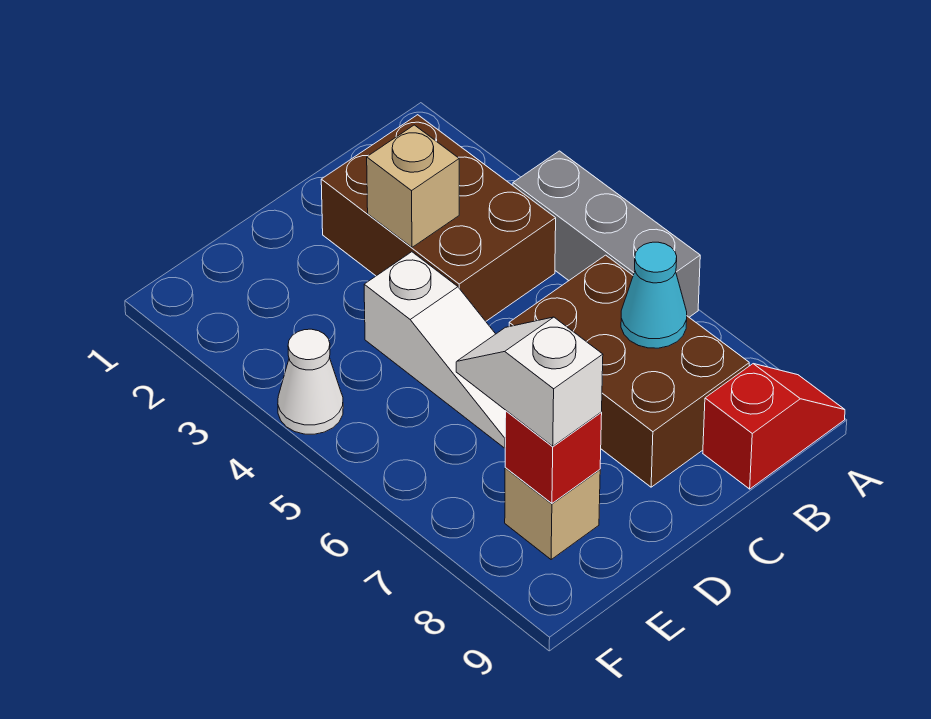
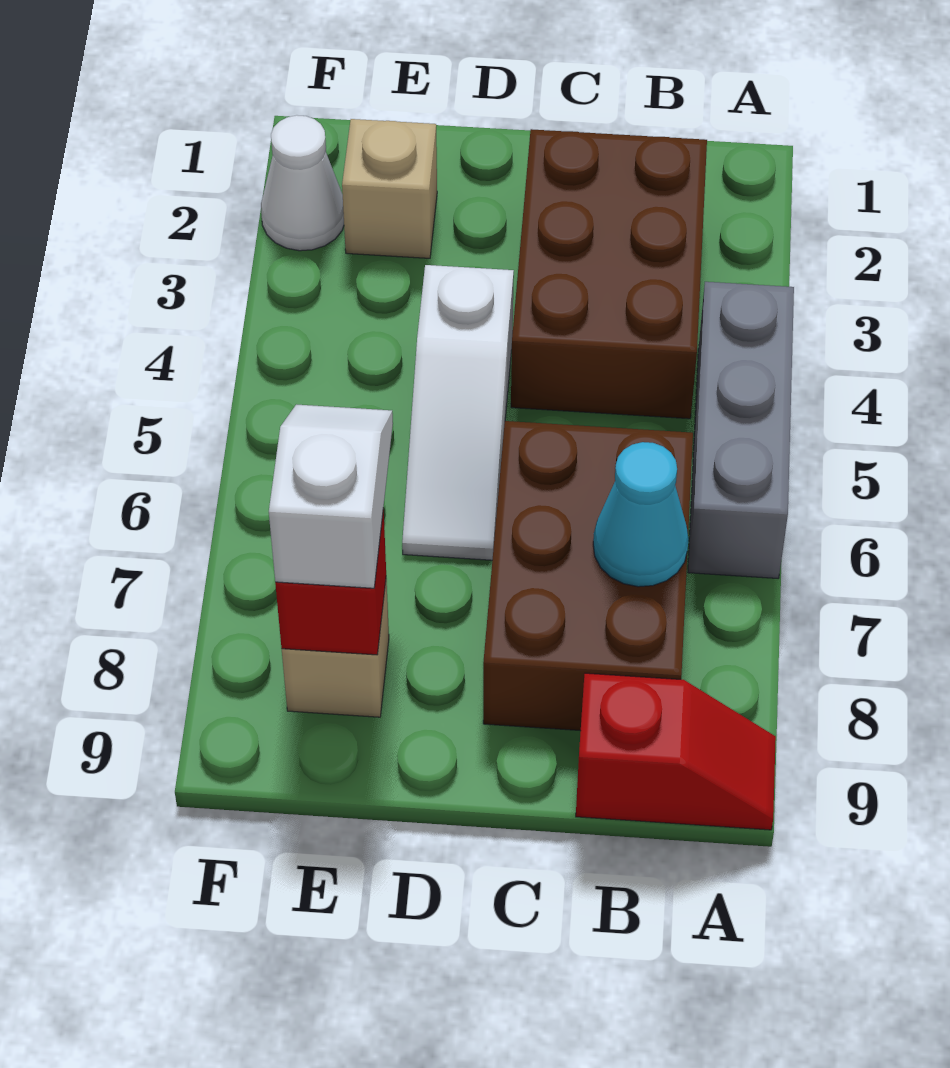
tan 1x1 brick [367,125,459,247] -> tan 1x1 brick moved to [342,119,437,258]
white 1x1 cone [278,329,343,434] -> white 1x1 cone moved to [261,115,344,251]

